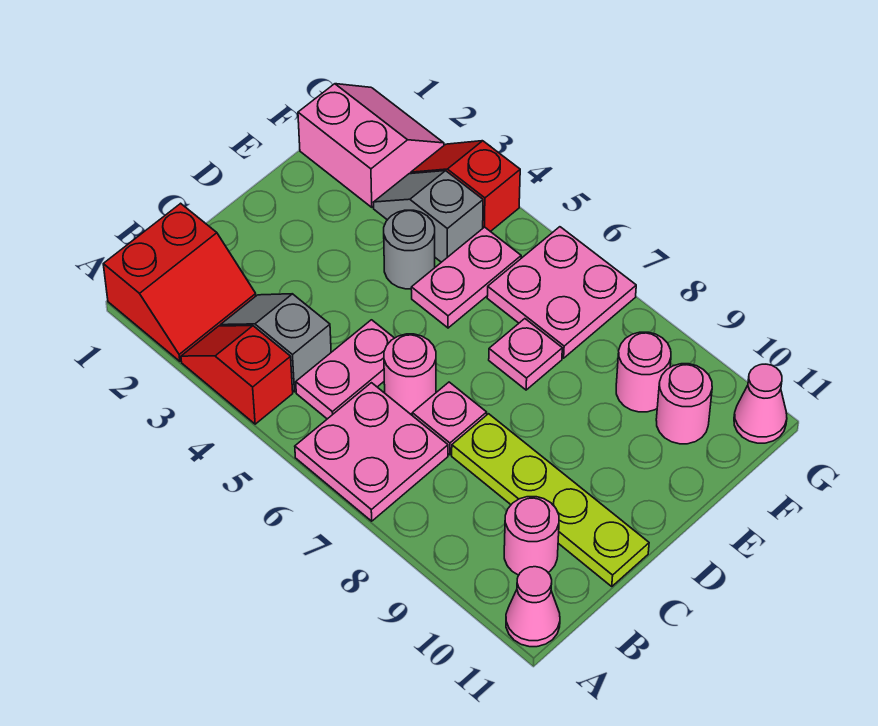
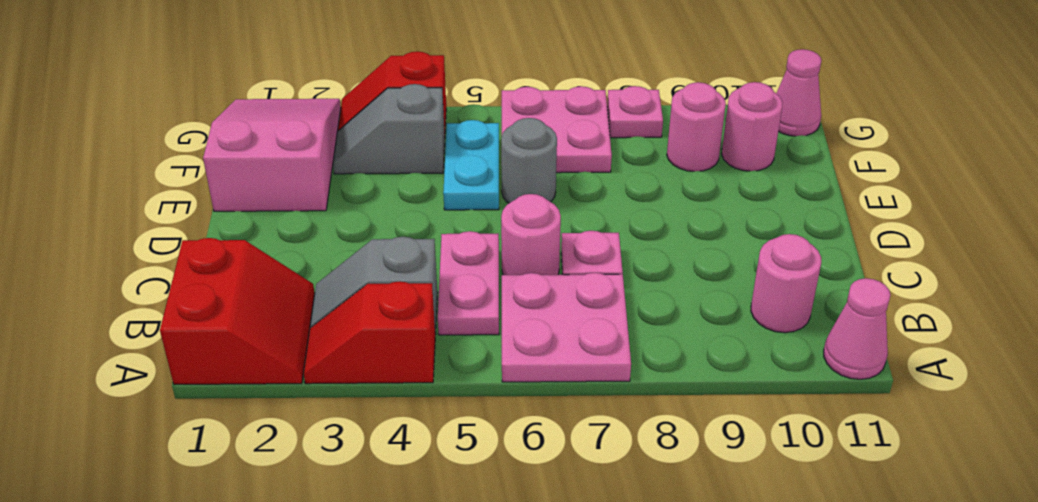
lime 1x4 plate [452,414,649,586] -> none
grey 1x1 round brick [384,210,435,289] -> grey 1x1 round brick moved to [501,118,557,203]
pink 1x2 plate [411,227,521,328] -> cyan 1x2 plate [443,120,499,210]
pink 1x1 plate [489,319,562,390] -> pink 1x1 plate moved to [607,86,663,138]
pink 2x2 slope [298,84,444,207] -> pink 2x3 slope [203,99,341,211]

